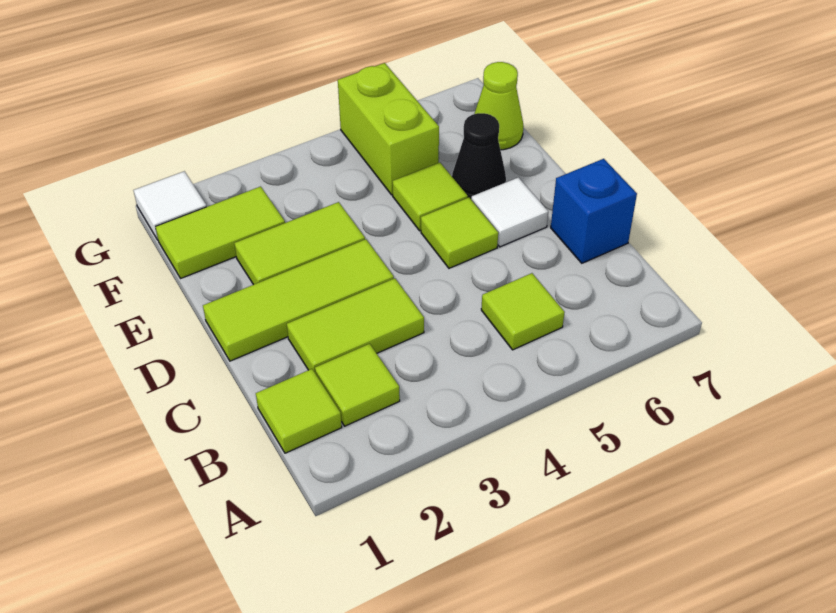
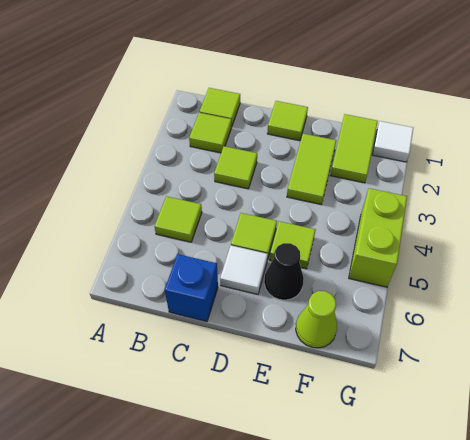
lime 1x2 tile [287,278,424,374] -> lime 1x1 tile [214,146,257,189]
lime 1x3 tile [203,239,394,361] -> lime 1x1 tile [267,101,308,141]
lime 1x2 brick [338,63,439,195] -> lime 1x2 brick turned to [349,188,407,287]

